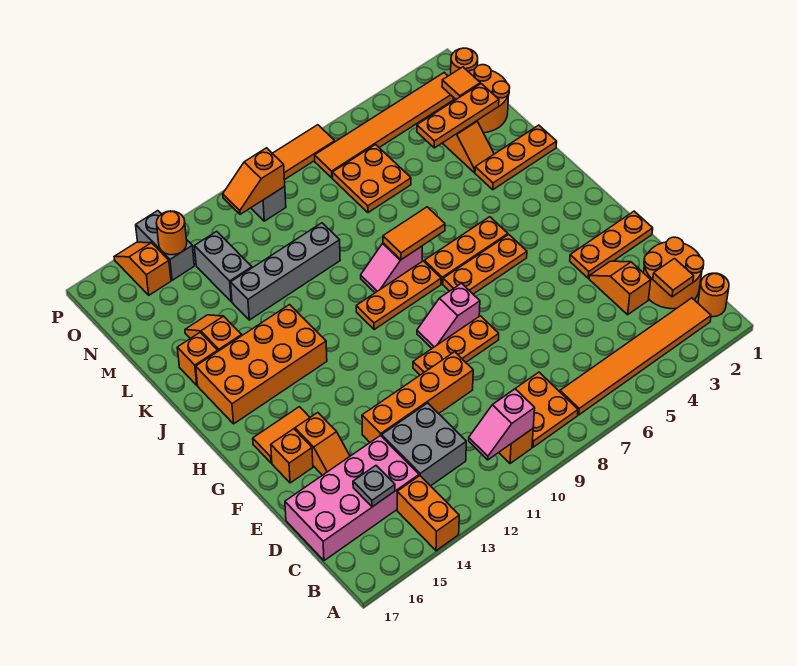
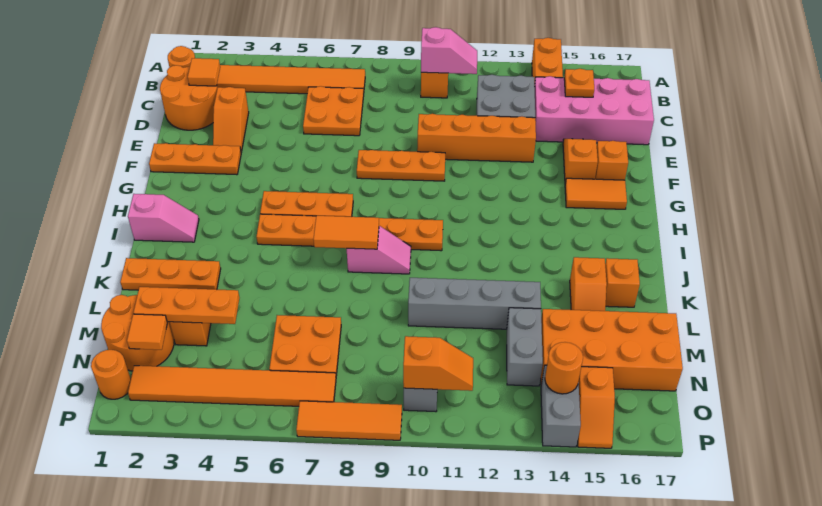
orange 2x2 plate [515,372,578,447] -> orange 2x2 plate moved to [303,86,364,136]
grey 1x1 plate [353,466,395,507] -> orange 1x1 plate [564,69,594,97]
pink 1x2 slope [417,283,480,348] -> pink 1x2 slope moved to [128,194,199,242]
orange 2x4 brick [196,305,327,424] -> orange 2x4 brick moved to [541,309,683,391]

